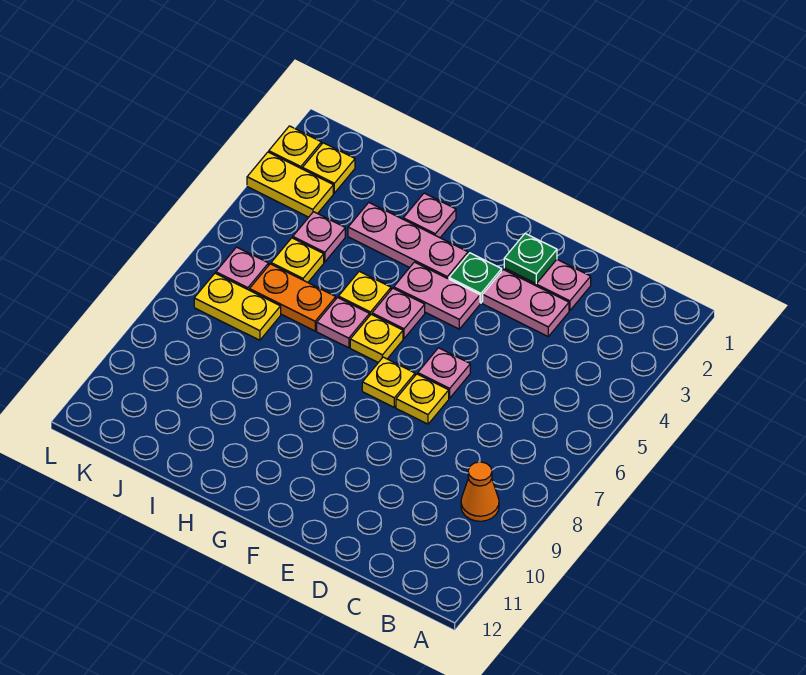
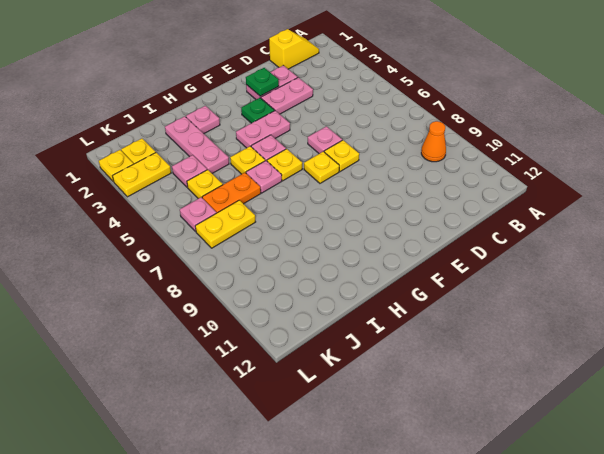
none -> yellow 1x2 slope [269,29,319,69]
pink 1x3 plate [348,203,468,279] -> pink 1x3 plate turned to [165,116,229,173]

